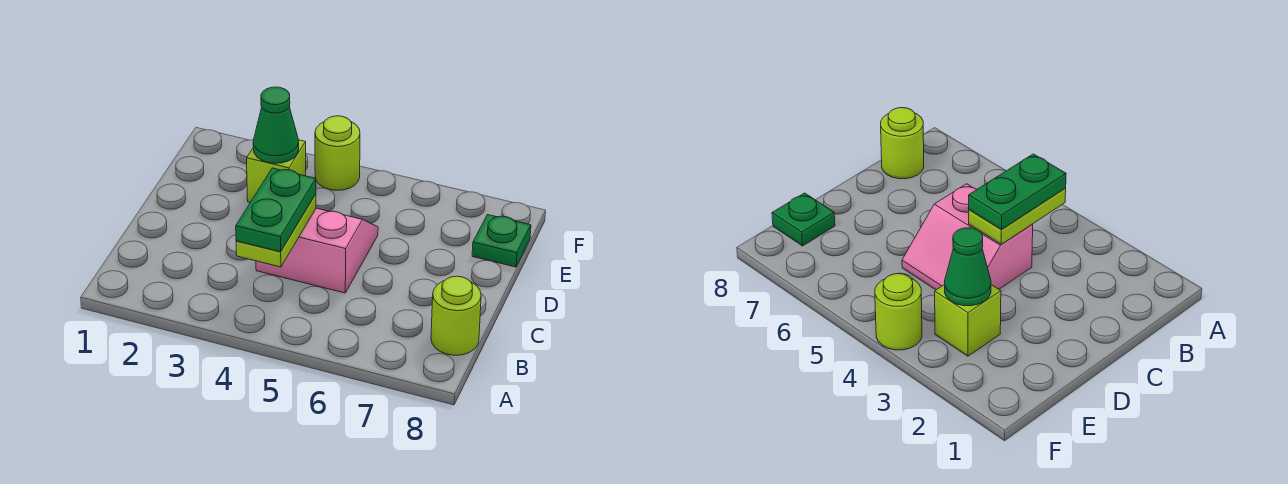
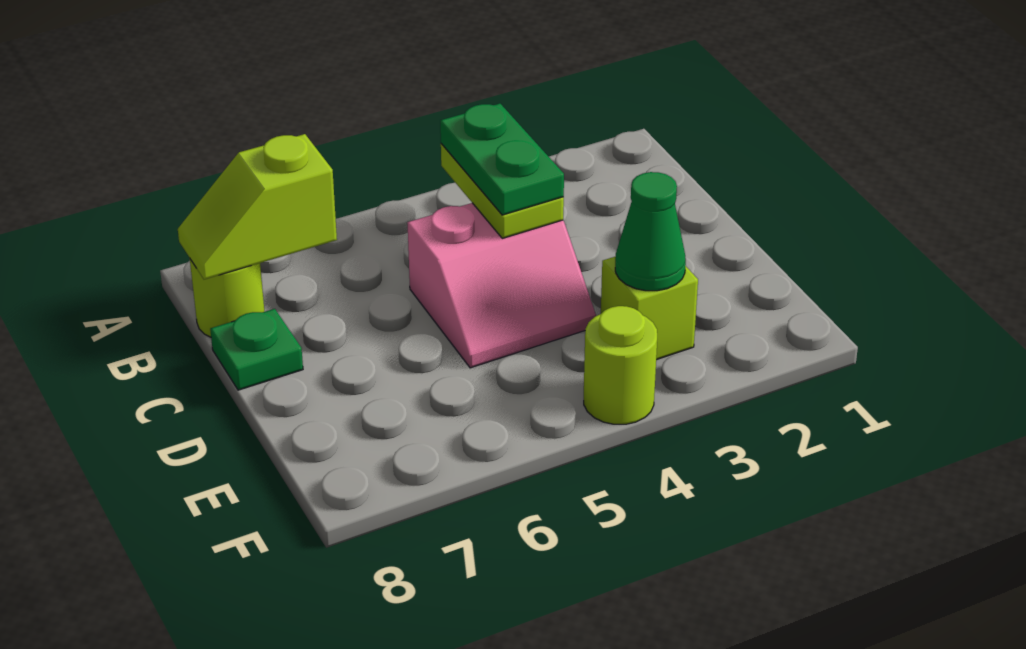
none -> lime 1x2 slope [178,134,337,279]
green 1x1 plate [472,215,531,267] -> green 1x1 plate moved to [210,309,303,390]

